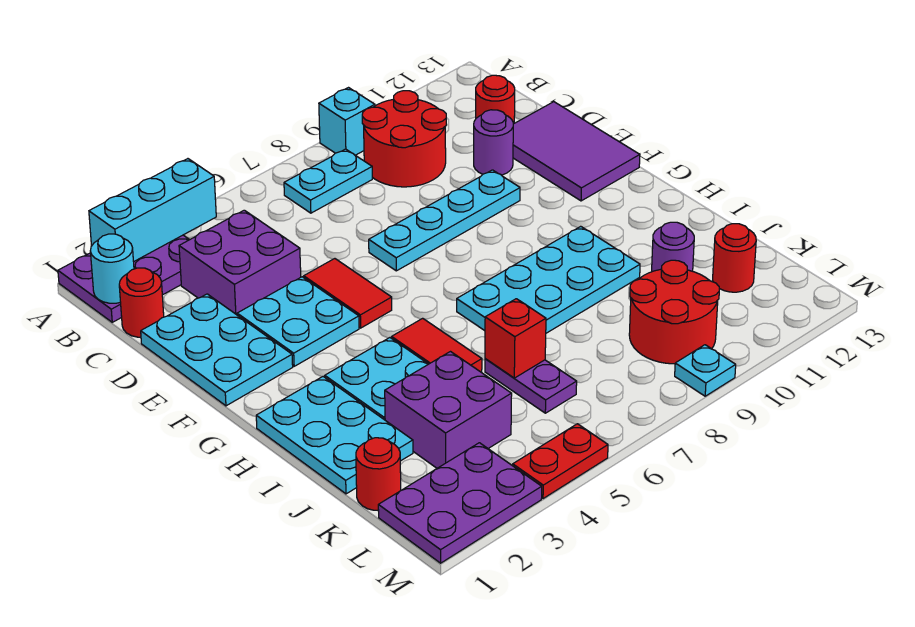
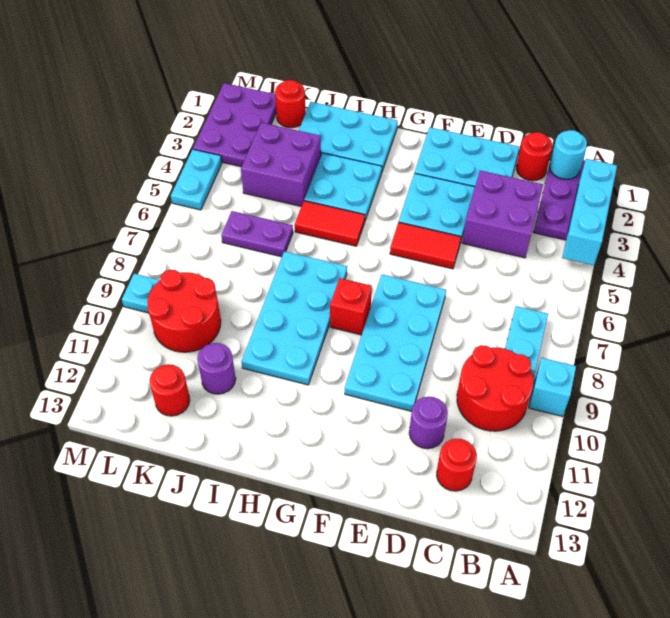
purple 2x3 tile [513,102,640,201] -> none
cyan 1x4 plate [369,170,520,271] -> cyan 2x4 plate [345,275,446,411]
red 1x1 brick [485,299,546,378] -> red 1x1 brick moved to [330,278,372,335]
red 1x2 plate [513,424,608,499] -> cyan 1x2 plate [171,149,222,210]

